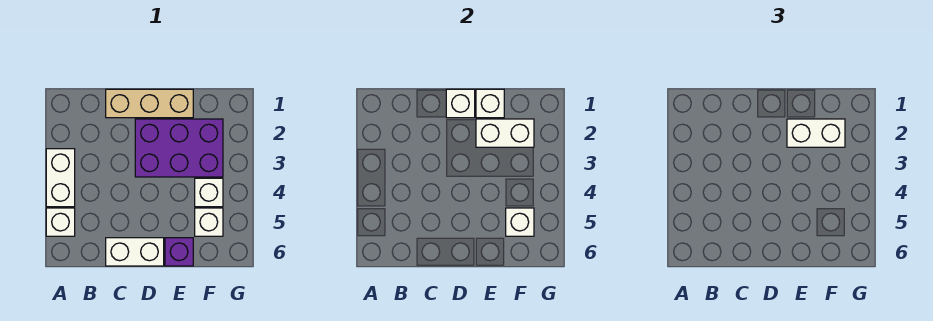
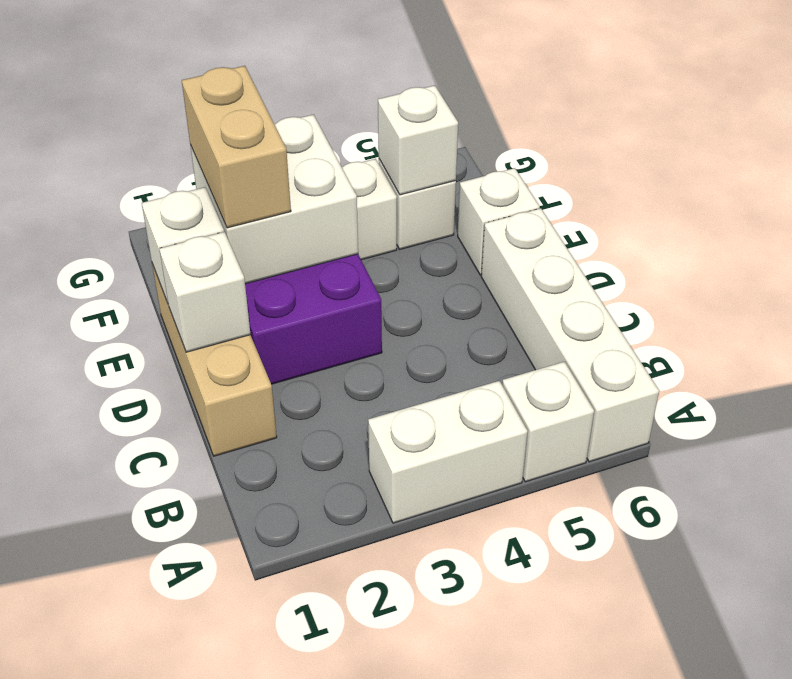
white 1x2 brick [106,238,164,266] -> white 1x4 brick [481,208,659,462]
white 1x2 brick [476,119,534,147] -> white 2x2 brick [190,115,358,284]
white 1x2 brick [787,119,845,147] -> tan 1x2 brick [182,66,291,228]
purple 1x1 brick [165,238,193,266] -> white 1x1 brick [458,168,540,275]

